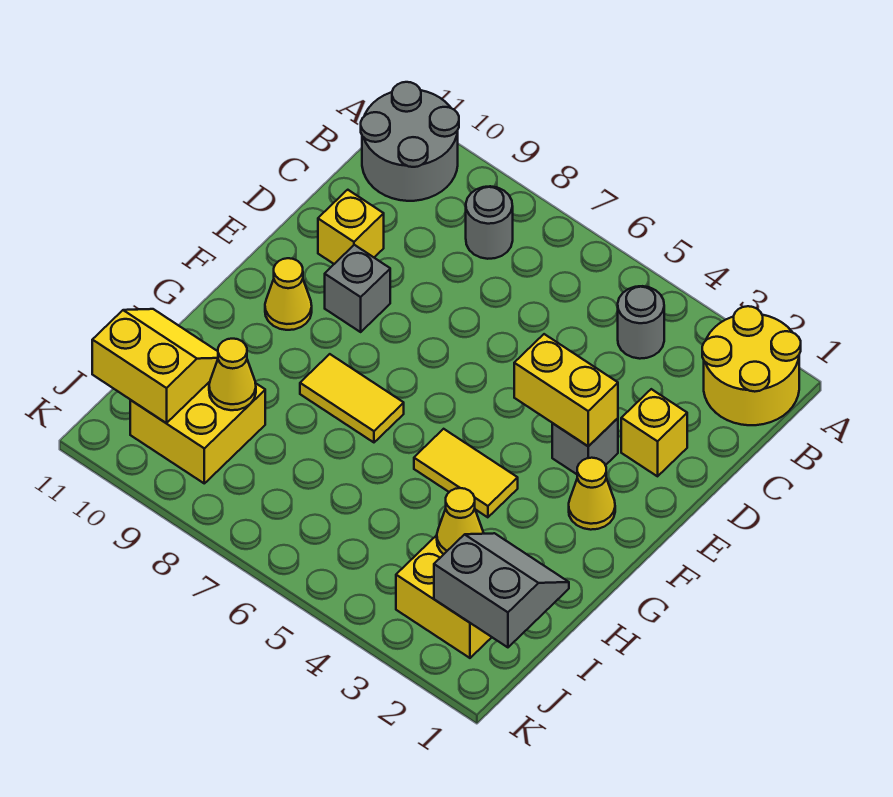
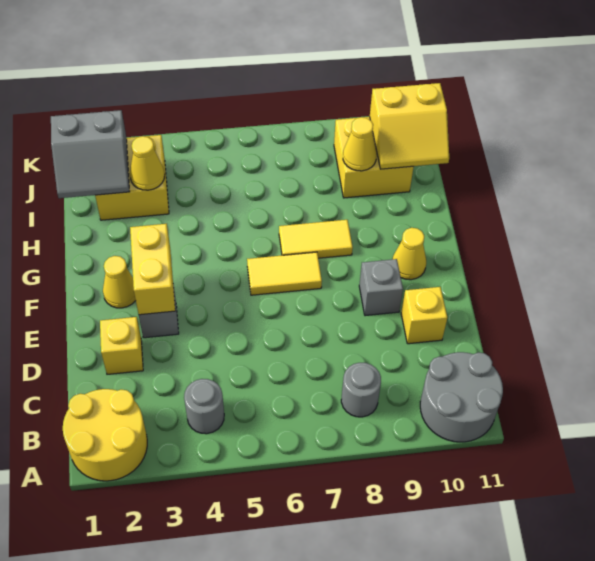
yellow 1x2 brick [514,334,618,446] -> yellow 1x2 brick turned to [130,224,175,315]
yellow 1x2 tile [414,429,518,517] -> yellow 1x2 tile moved to [247,252,322,295]

